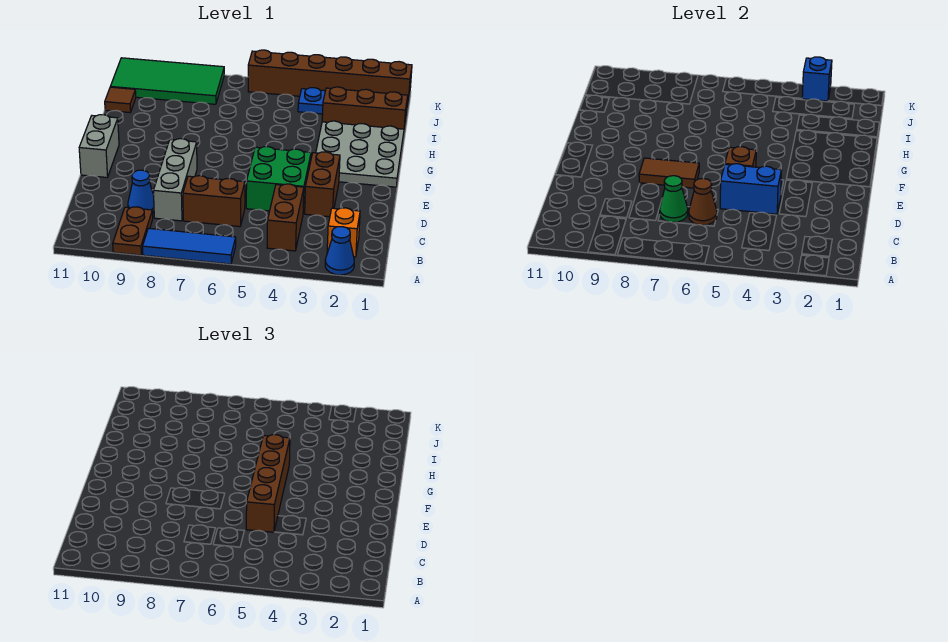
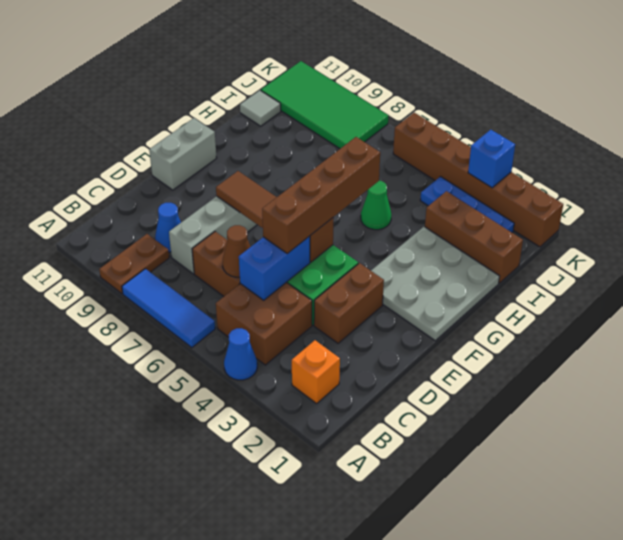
blue 1x1 cone [325,227,354,275] -> blue 1x1 cone moved to [224,328,257,380]
brown 1x2 brick [267,184,304,251] -> brown 2x2 brick [216,282,312,365]
green 1x1 cone [660,176,688,222] -> green 1x1 cone moved to [361,180,391,230]
blue 1x2 brick [720,164,781,214] -> blue 1x2 brick turned to [239,236,310,300]
brown 1x1 tile [105,87,136,113] -> grey 1x1 tile [240,90,281,126]

